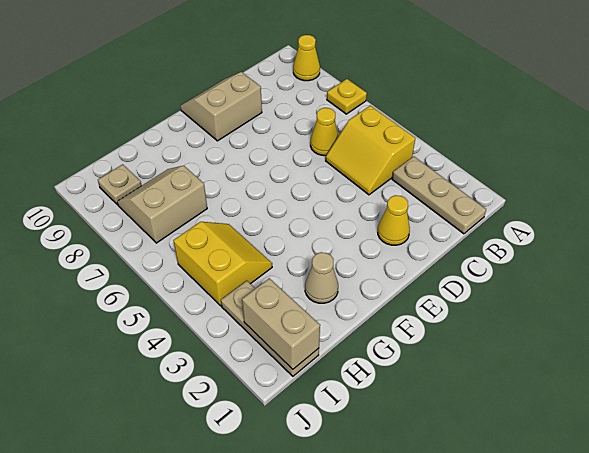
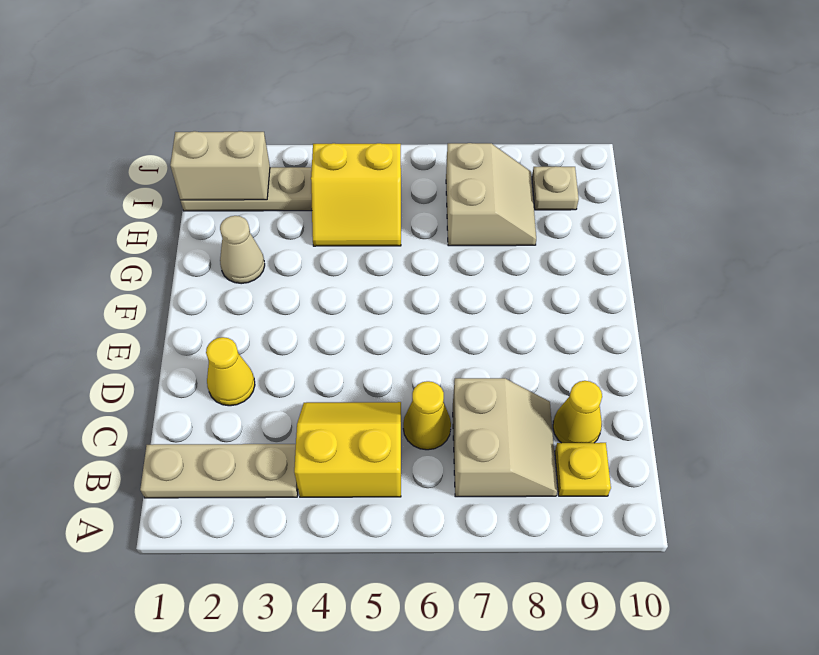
yellow 1x1 plate [327,79,367,114] -> yellow 1x1 plate moved to [555,443,611,496]
yellow 1x1 cone [293,35,320,81] -> yellow 1x1 cone moved to [553,381,602,443]
tan 2x2 slope [180,72,262,141] -> tan 2x2 slope moved to [453,378,557,497]

